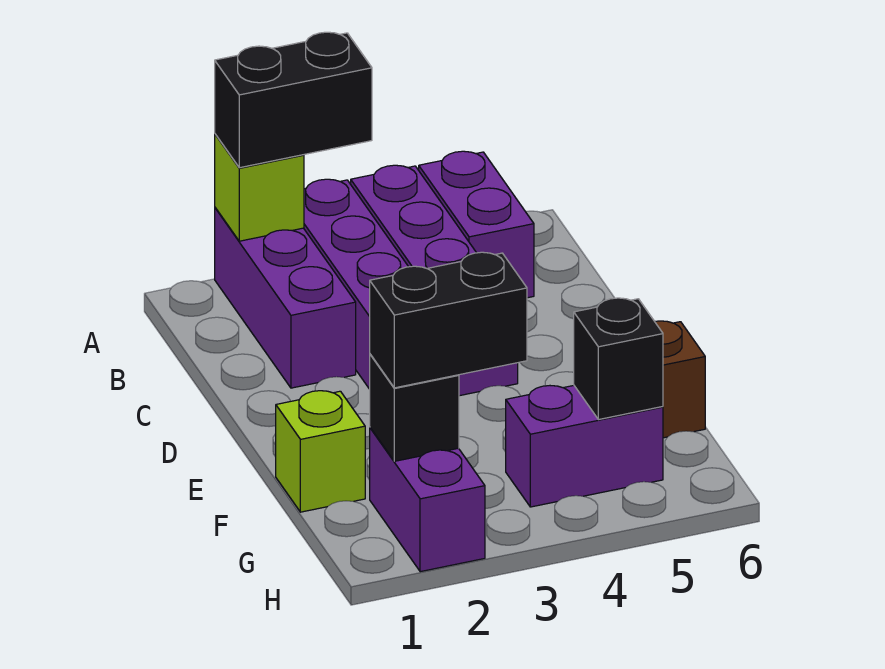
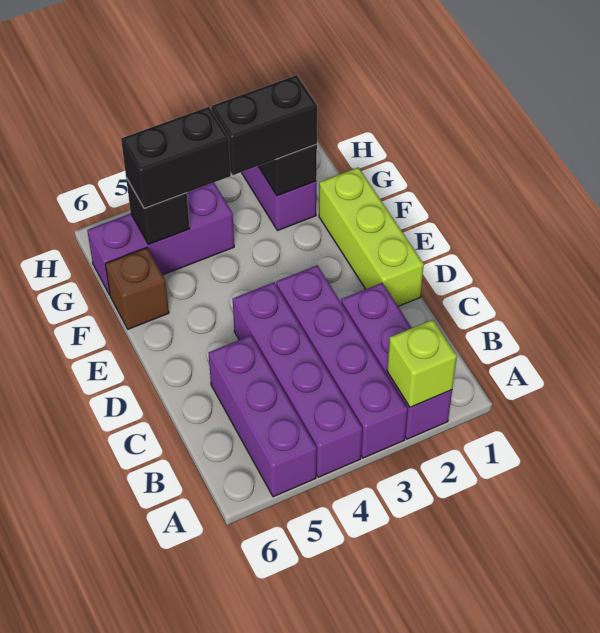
black 1x2 brick [215,32,372,168] -> black 1x2 brick moved to [121,107,231,208]
purple 1x2 brick [419,151,534,298] -> purple 1x3 brick [209,335,317,497]
lime 1x1 brick [276,391,365,512] -> lime 1x3 brick [319,167,424,306]
purple 1x2 brick [506,386,663,507] -> purple 1x3 brick [87,183,234,295]

